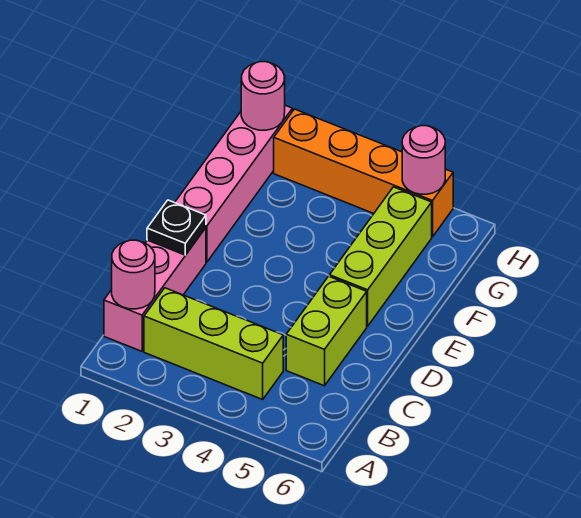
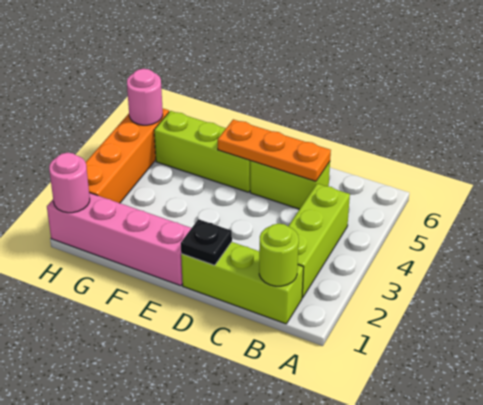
pink 1x3 brick [104,228,206,351] -> lime 1x3 brick [181,242,303,324]
pink 1x1 round brick [112,240,155,309] -> lime 1x1 round brick [259,223,299,286]
none -> orange 1x3 plate [218,119,331,181]

